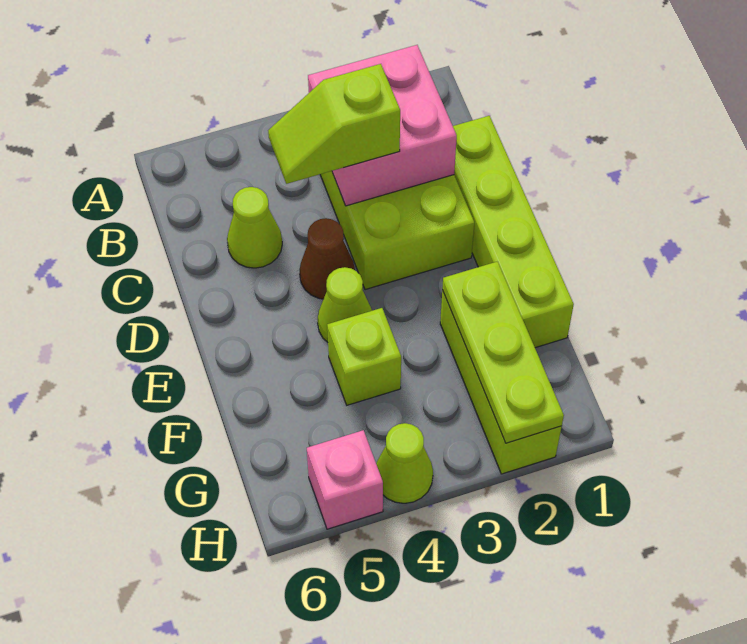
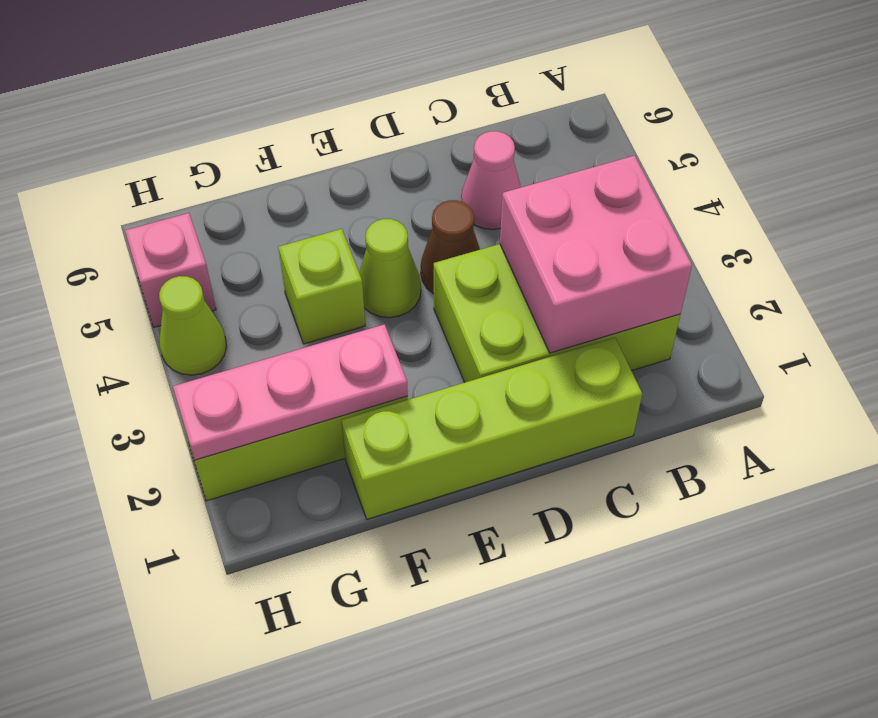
lime 1x2 slope [268,64,400,184] -> none
lime 1x1 cone [227,187,282,268] -> pink 1x1 cone [461,131,521,230]
lime 1x3 plate [442,262,564,443] -> pink 1x3 plate [173,324,408,460]

